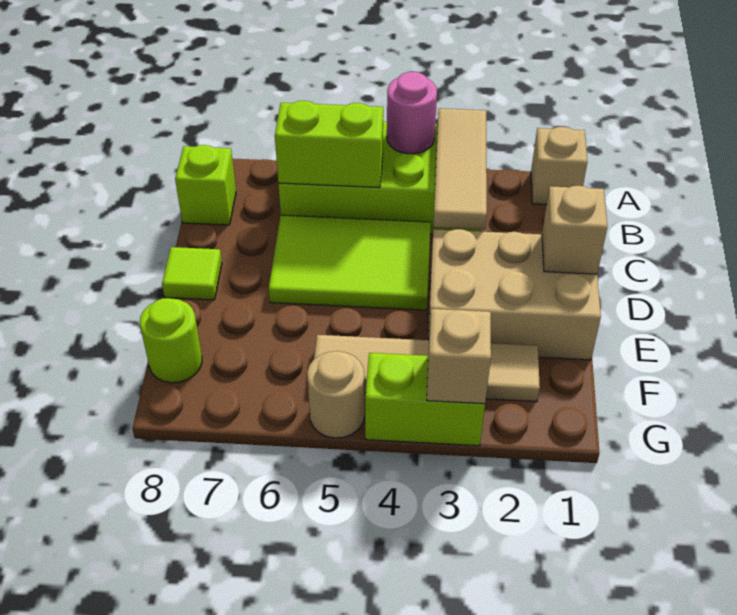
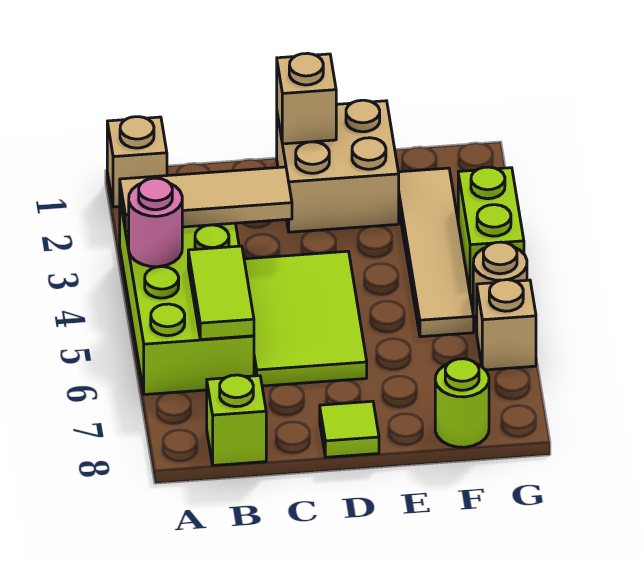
lime 1x2 brick [275,101,383,188] -> lime 1x2 tile [188,246,254,340]
tan 2x3 brick [428,229,601,360] -> tan 2x2 brick [277,100,399,232]
tan 1x1 brick [427,309,491,404] -> tan 1x1 brick moved to [477,280,536,370]

